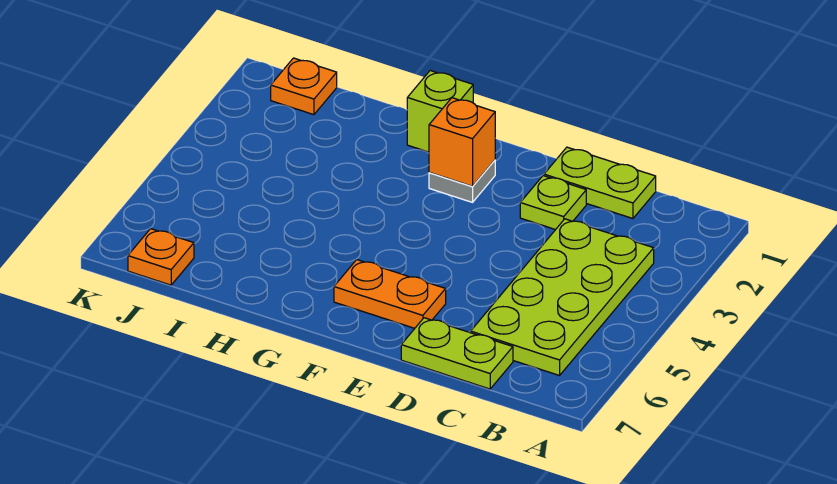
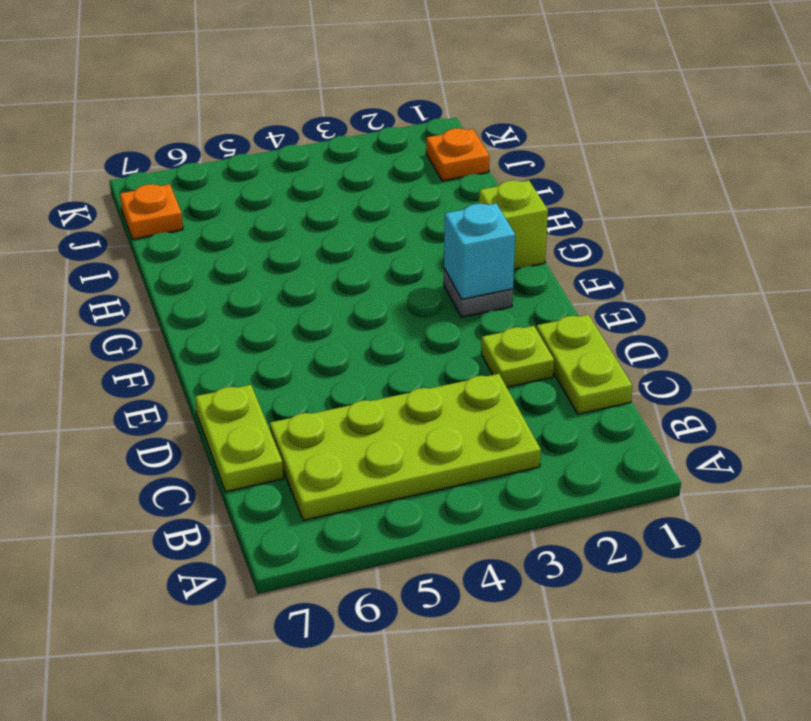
orange 1x2 plate [334,260,446,328] -> none
orange 1x1 brick [429,98,495,186] -> cyan 1x1 brick [444,204,515,299]

